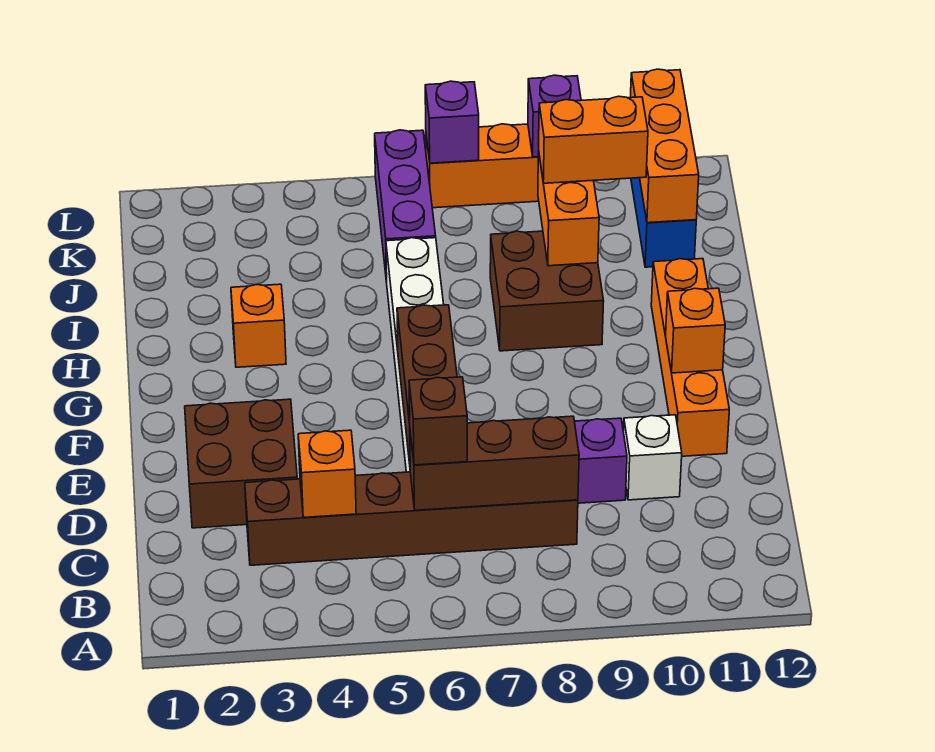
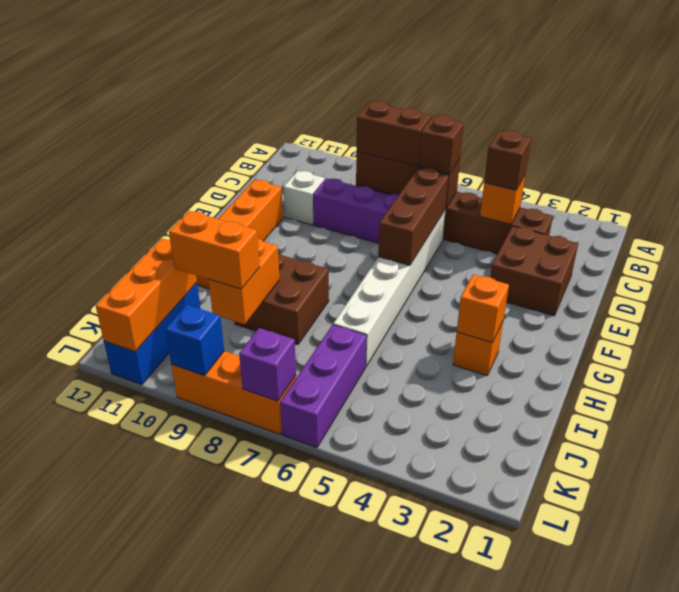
none -> brown 1x1 brick [484,130,531,190]
none -> brown 1x2 brick [356,101,431,166]
orange 1x1 brick [666,288,725,373] -> orange 1x1 brick moved to [457,275,509,343]
purple 1x1 brick [528,75,581,157] -> blue 1x1 brick [165,305,224,376]

